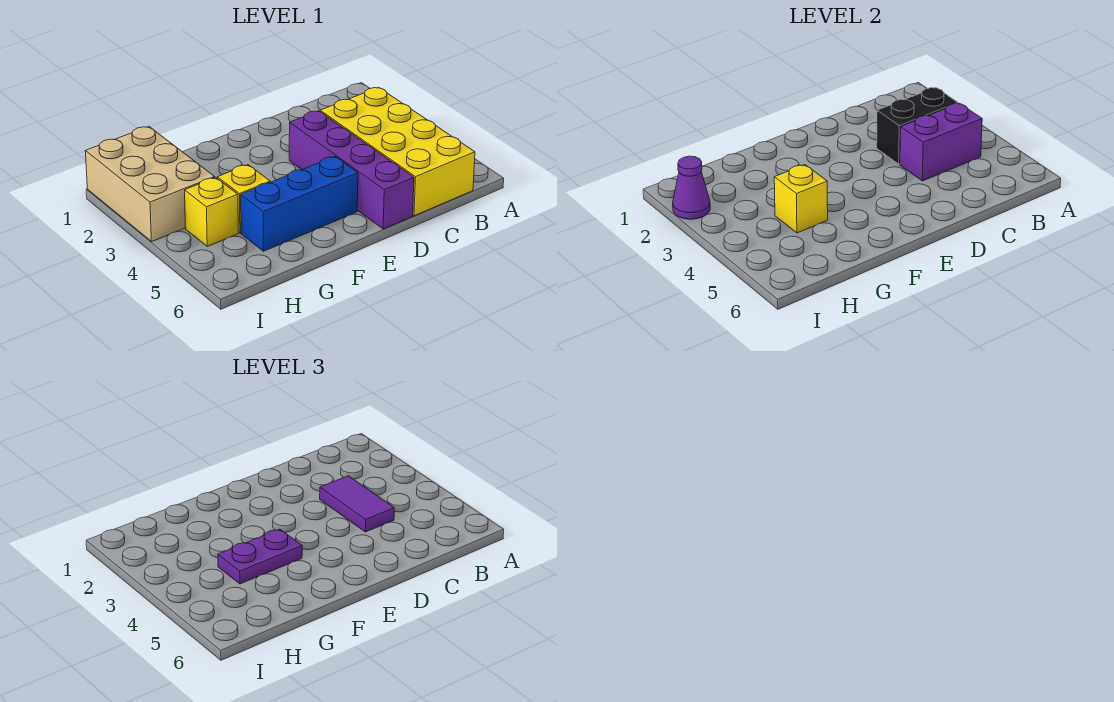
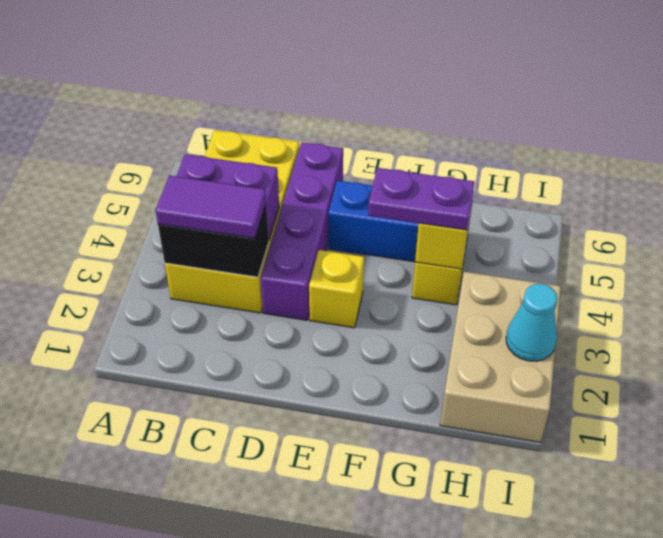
purple 1x2 tile [320,476,394,532] -> purple 1x2 tile turned to [156,176,266,238]
yellow 1x1 brick [185,177,238,246] -> yellow 1x1 brick moved to [309,250,364,328]
purple 1x1 cone [673,156,710,219] -> cyan 1x1 cone [506,284,557,361]

